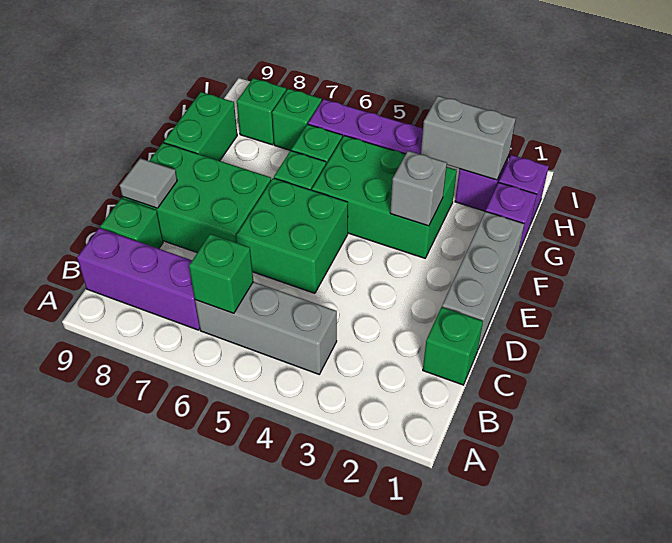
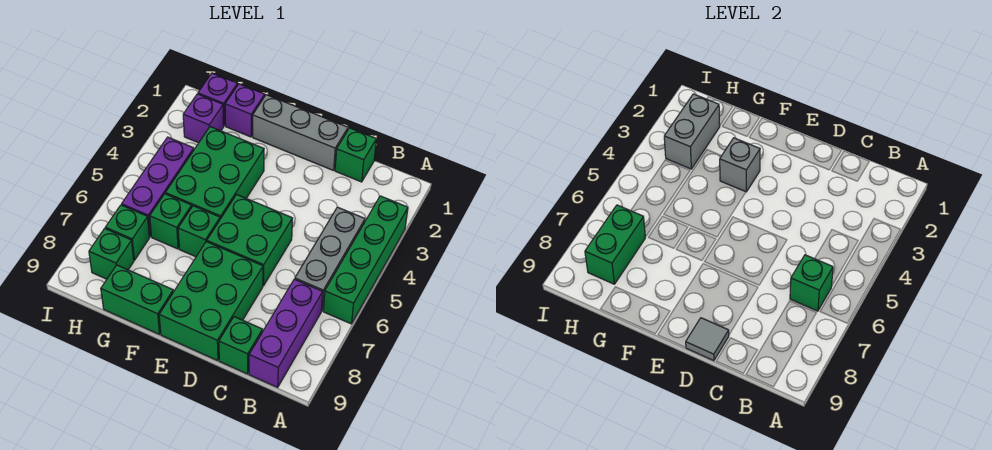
none -> green 1x4 brick [323,196,408,324]
none -> green 1x2 brick [585,205,645,284]

